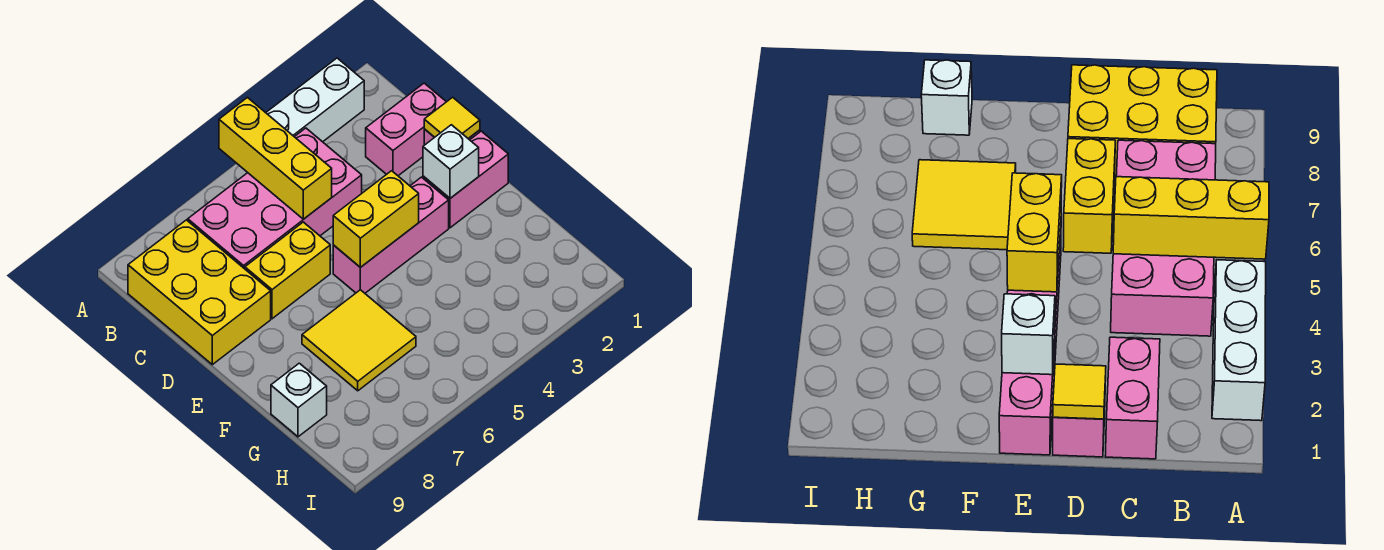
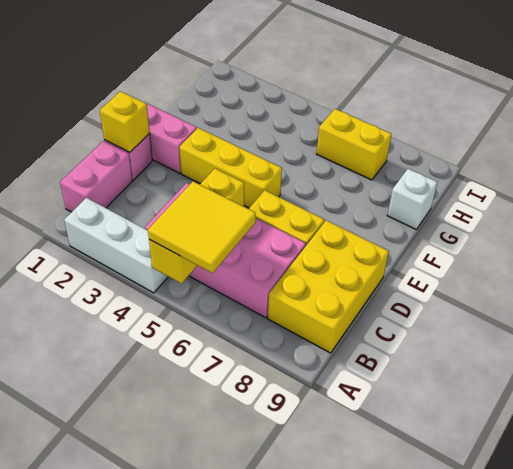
pink 1x2 brick [366,83,446,176] -> pink 1x2 brick turned to [60,141,132,212]
yellow 1x1 tile [424,97,480,138] -> yellow 1x1 brick [100,91,150,153]
white 1x1 brick [423,125,479,198] -> none
pink 1x3 brick [333,177,449,293] -> yellow 1x3 brick [179,128,282,208]
yellow 1x2 brick [333,171,419,267] -> yellow 1x2 brick moved to [317,109,391,180]
yellow 2x2 tile [302,290,416,391] -> yellow 2x2 tile moved to [148,181,256,273]

